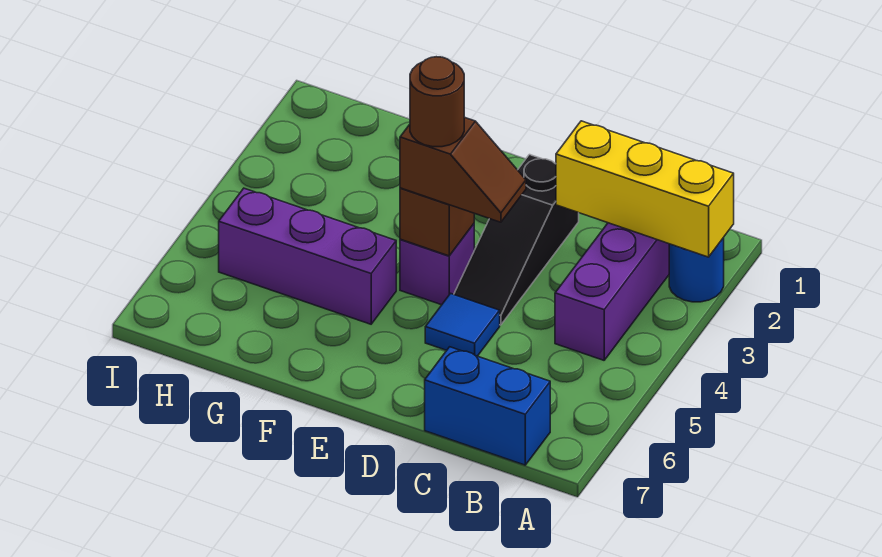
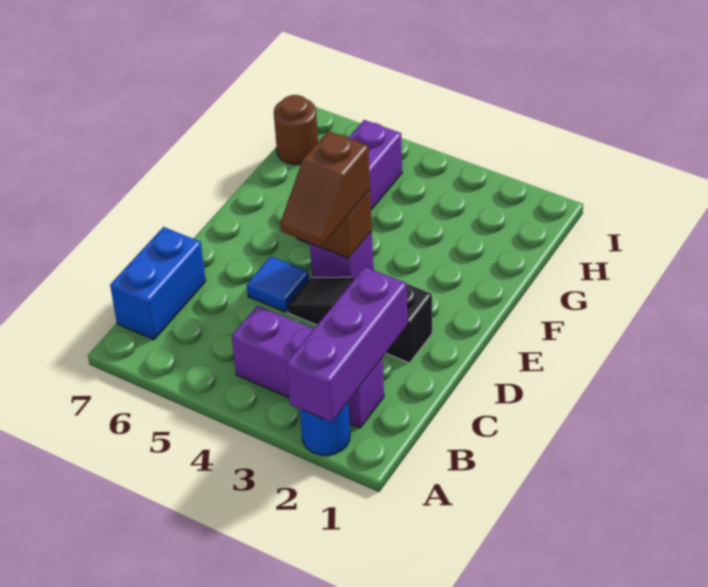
yellow 1x3 brick [556,121,734,257] -> purple 1x3 brick [286,267,408,422]
brown 1x1 round brick [410,57,464,147] -> brown 1x1 round brick moved to [274,95,318,164]

